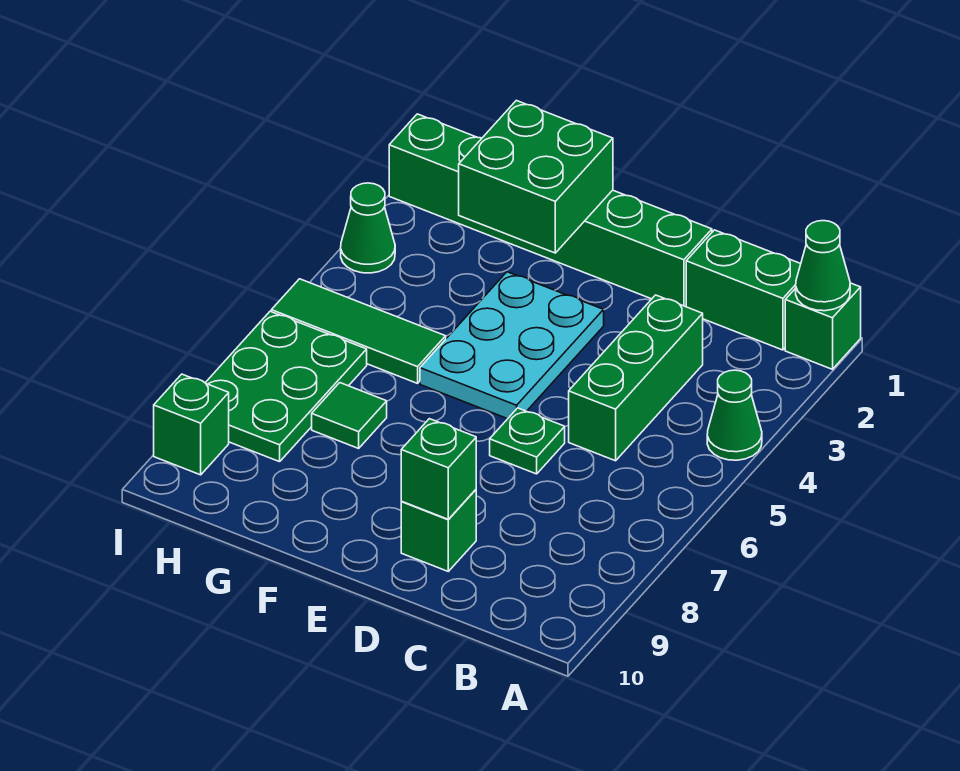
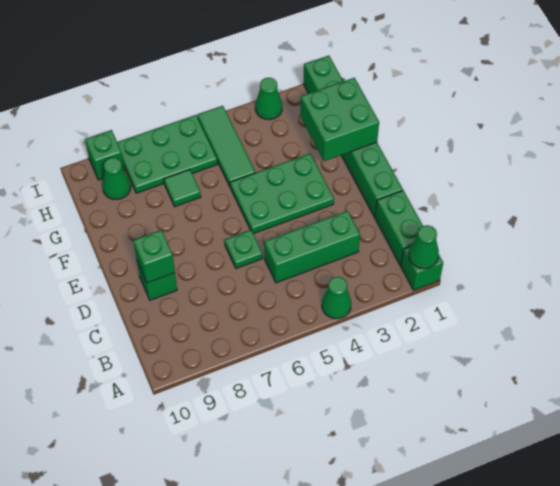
cyan 2x3 plate [420,272,604,419] -> green 2x3 plate [230,154,334,234]
none -> green 1x1 cone [102,158,131,200]

